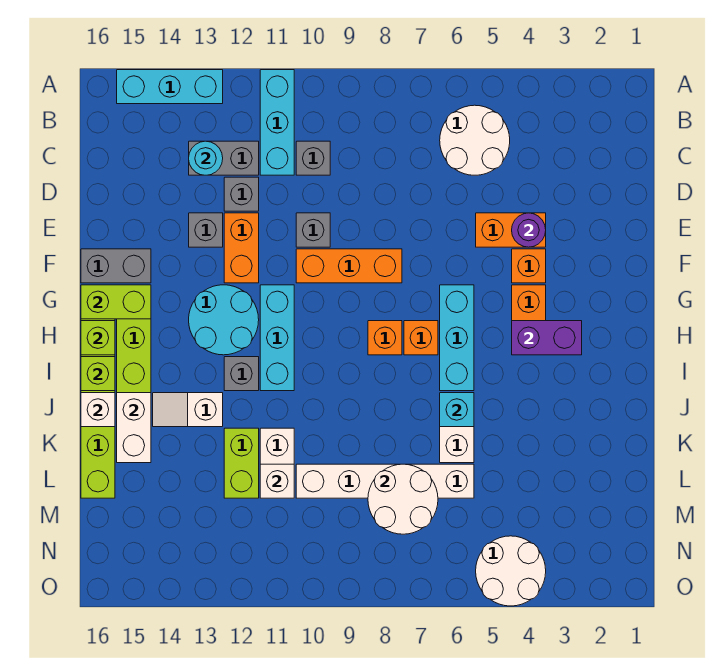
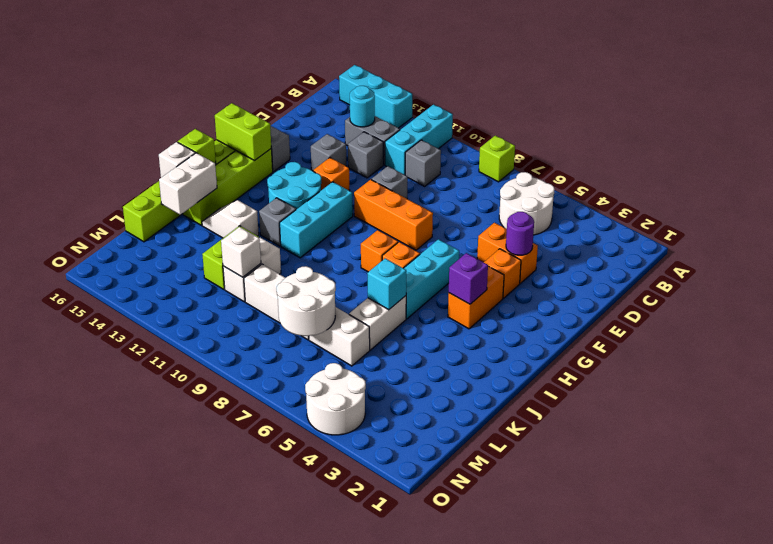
orange 1x2 brick [224,213,259,283] -> orange 1x1 brick [313,158,350,191]
purple 1x2 brick [512,321,582,355] -> purple 1x1 brick [449,253,488,304]
lime 1x1 brick [81,321,115,355] -> lime 1x1 brick moved to [479,136,515,182]

